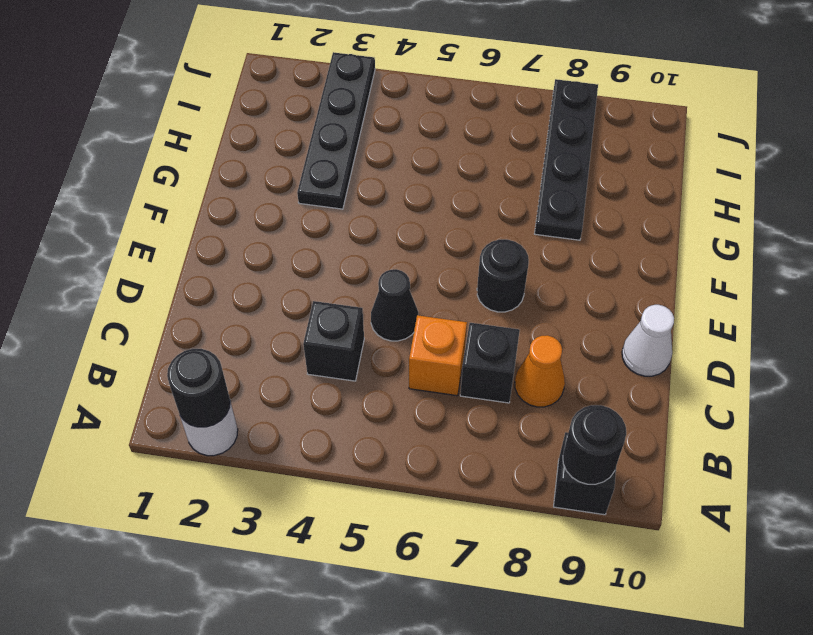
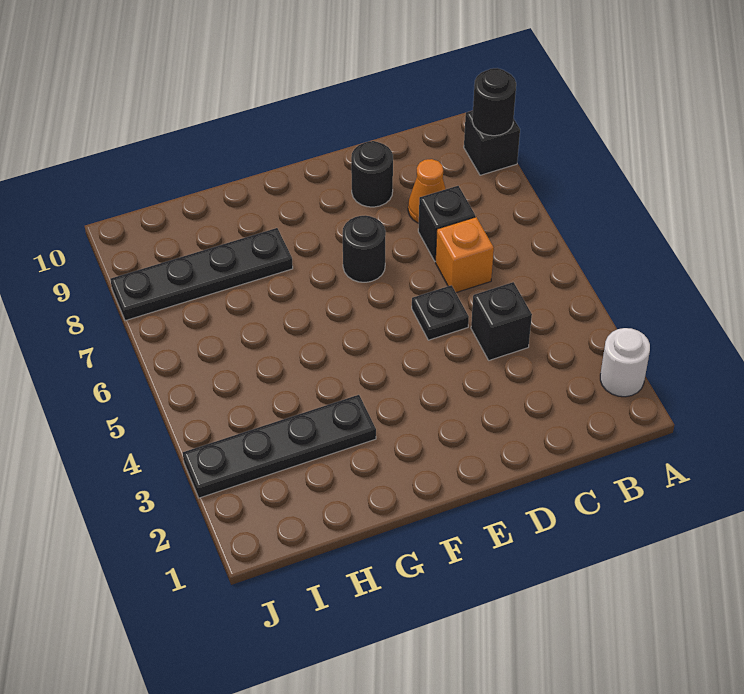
black 1x1 round brick [167,349,230,427] -> black 1x1 round brick moved to [351,141,393,207]
black 1x1 cone [371,269,418,341] -> black 1x1 plate [412,285,469,340]
white 1x1 cone [622,305,674,376] -> none

